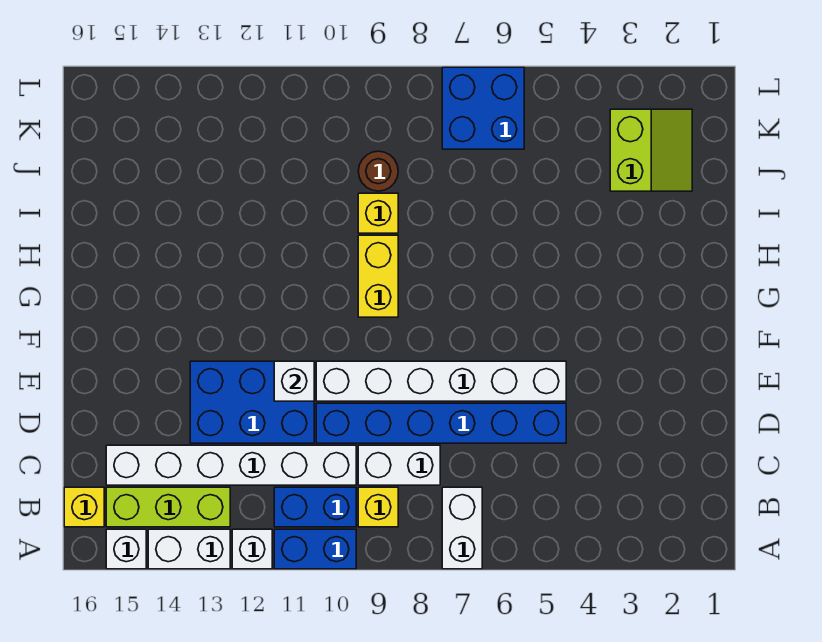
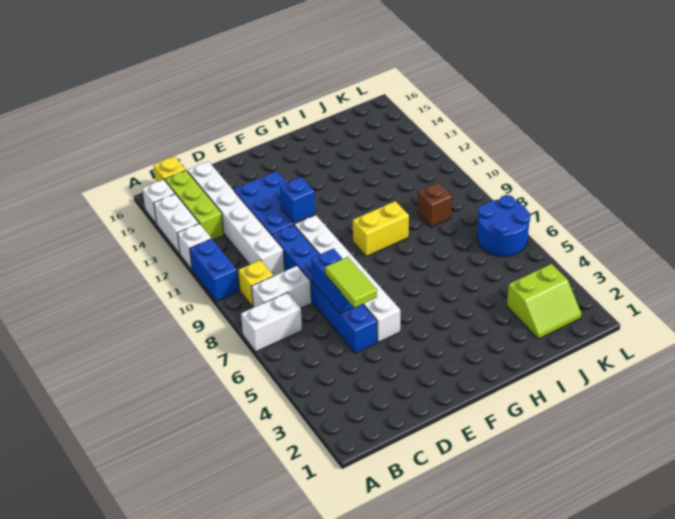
blue 1x2 brick [274,487,356,527] -> blue 1x2 brick moved to [311,248,353,313]
white 1x2 brick [358,445,440,485] -> white 1x2 brick turned to [252,266,311,308]
none -> lime 1x2 tile [325,257,377,308]
white 1x1 brick [274,361,314,401] -> blue 1x1 brick [280,177,315,223]
yellow 1x1 brick [358,193,398,233] -> none
brown 1x1 round brick [358,151,398,191] -> brown 1x1 brick [417,183,452,227]
blue 2x2 brick [442,67,524,149] -> blue 2x2 round brick [477,195,531,256]

